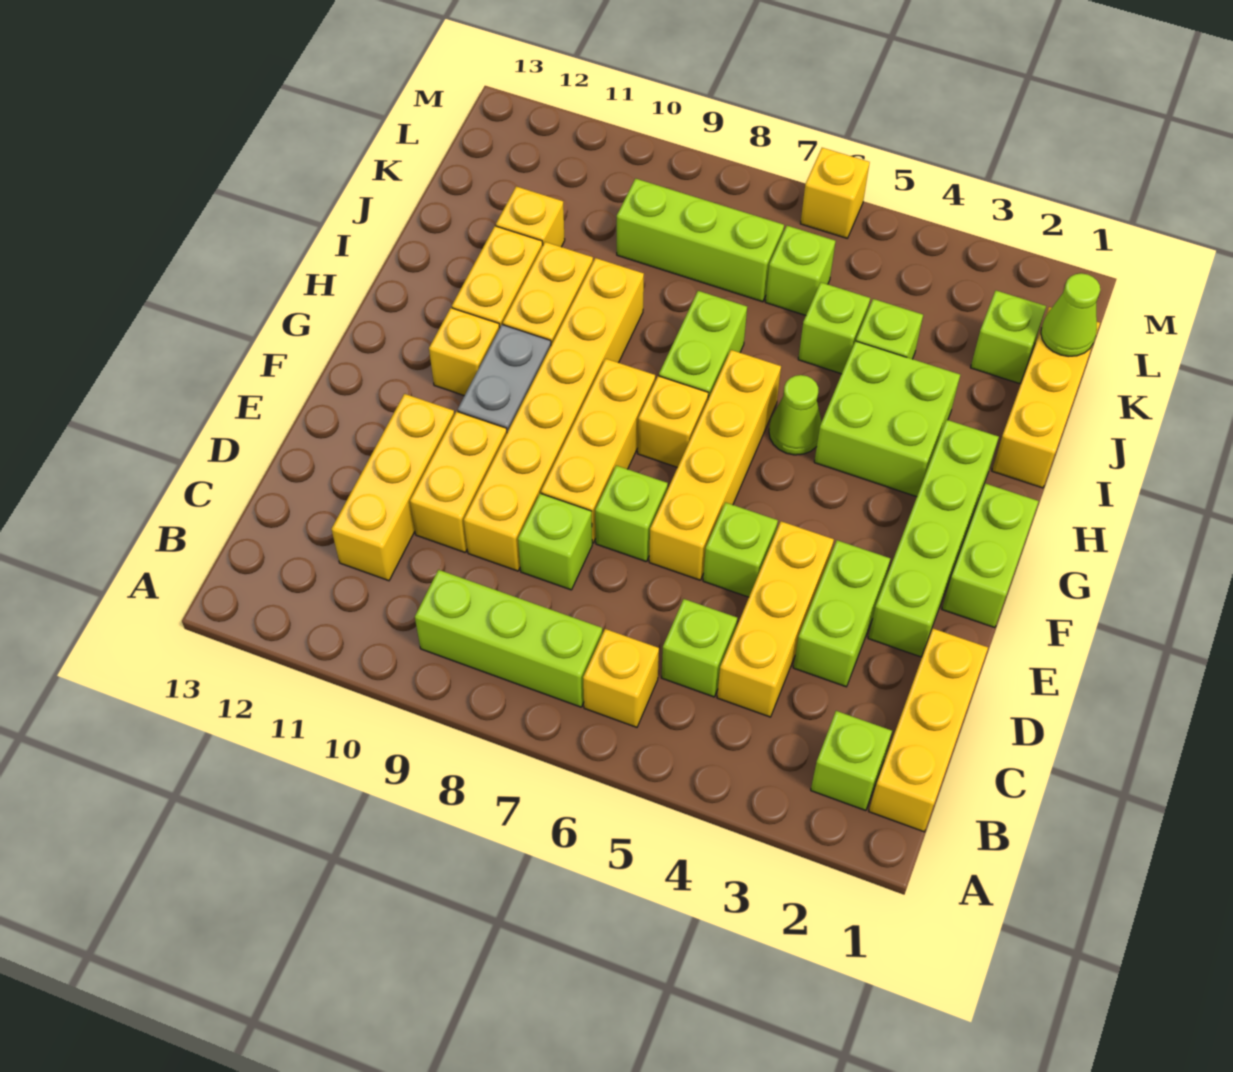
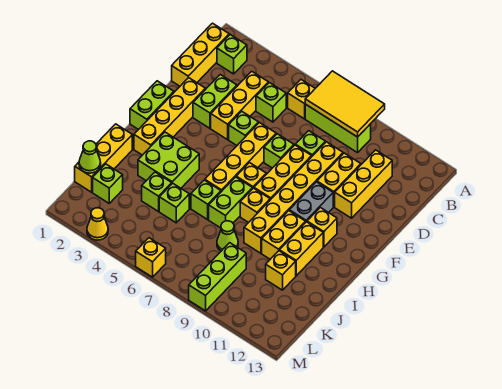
none -> yellow 2x3 tile [305,71,385,137]
lime 1x4 brick [868,420,999,657] -> yellow 1x4 brick [134,78,205,155]
lime 1x1 cone [769,375,822,455] -> lime 1x1 cone moved to [217,221,238,251]
none -> yellow 1x1 brick [240,188,270,223]
lime 1x1 brick [765,226,835,315] -> lime 1x1 brick moved to [191,180,221,220]
lime 1x3 brick [617,179,784,302] -> lime 1x3 brick turned to [189,243,246,311]
none -> yellow 1x1 cone [87,208,108,240]

